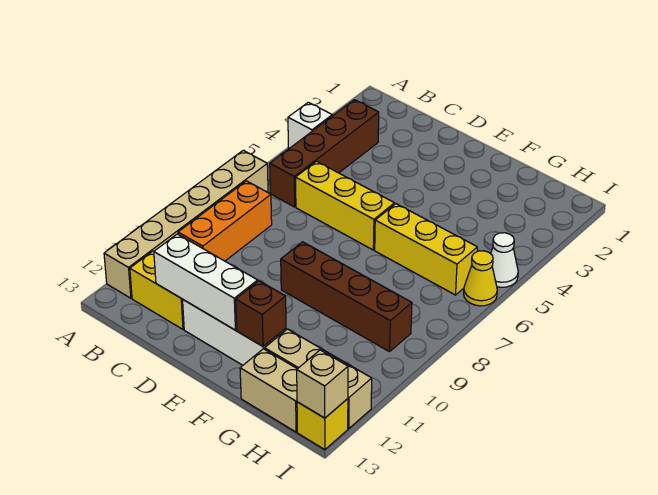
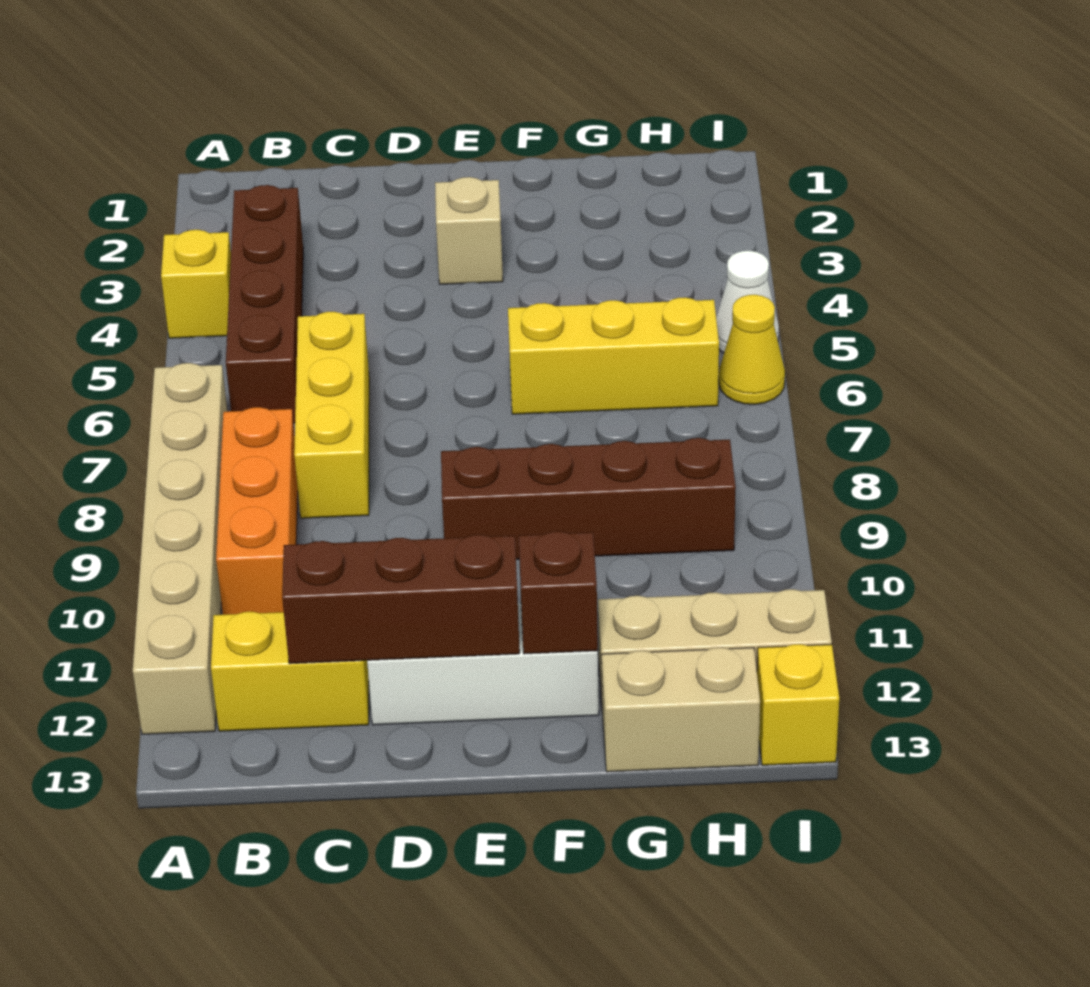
white 1x1 brick [288,102,332,148] -> yellow 1x1 brick [161,230,231,338]
yellow 1x3 brick [296,161,395,250] -> yellow 1x3 brick turned to [294,312,369,518]
white 1x3 brick [154,234,258,330] -> brown 1x3 brick [282,535,520,664]
tan 1x1 brick [297,350,348,418] -> tan 1x1 brick moved to [435,177,503,284]

